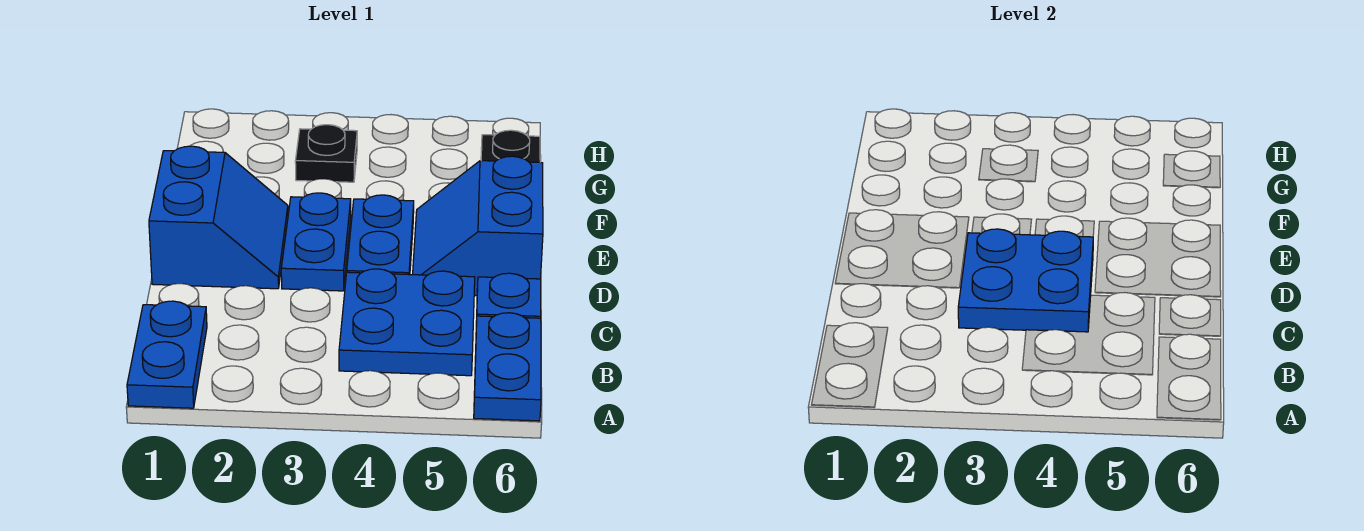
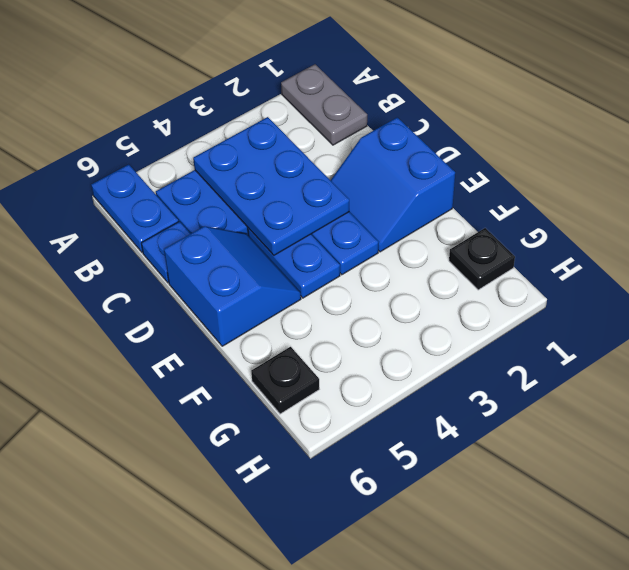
blue 1x2 plate [127,301,207,408] -> grey 1x2 plate [281,64,367,145]
blue 2x2 plate [958,229,1093,332] -> blue 2x3 plate [193,117,349,255]
black 1x1 plate [295,125,357,182] -> black 1x1 plate moved to [449,228,515,290]

